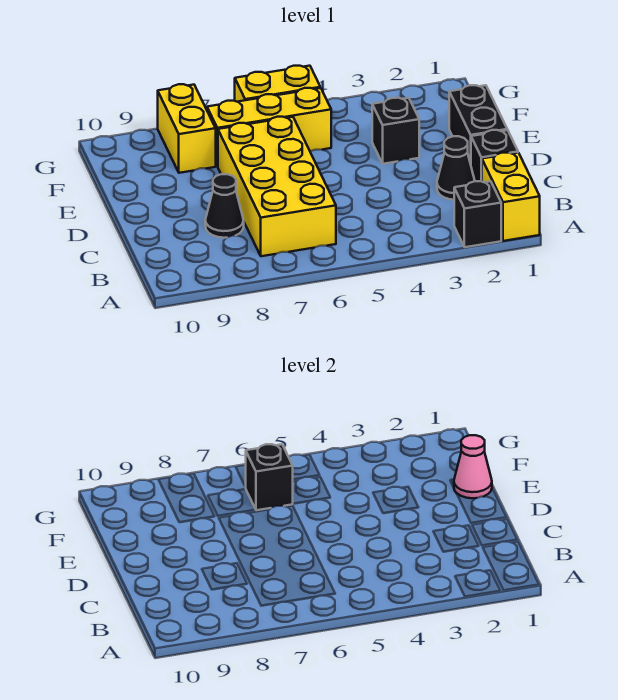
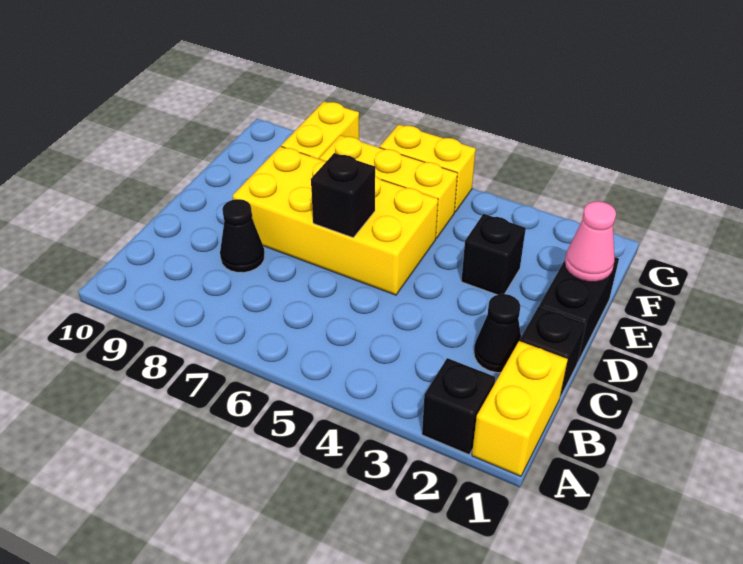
yellow 2x4 brick [218,117,336,256] -> yellow 2x4 brick turned to [233,146,438,295]
black 1x1 brick [246,444,293,510] -> black 1x1 brick moved to [311,153,375,238]

